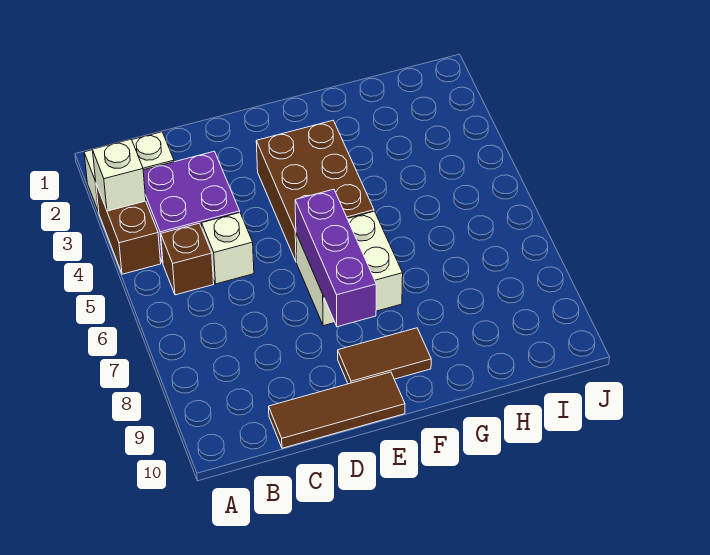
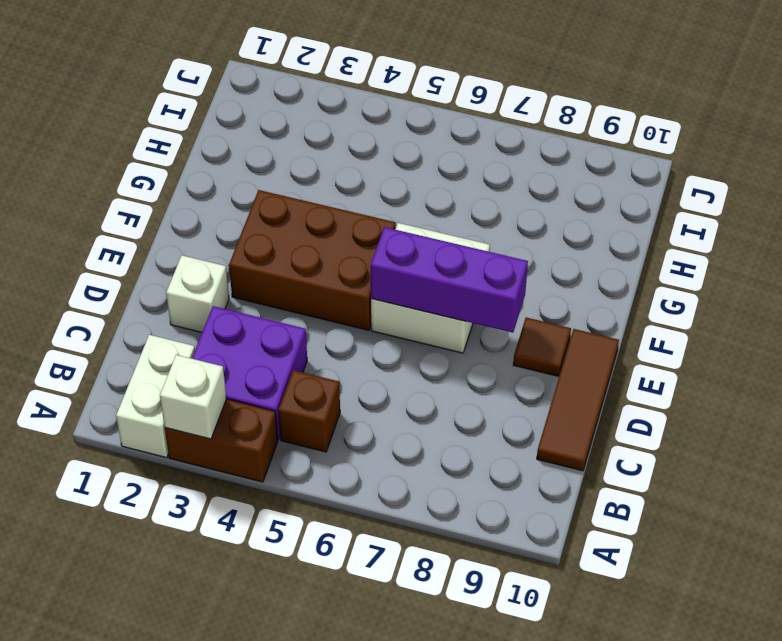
white 1x1 brick [202,213,254,284] -> white 1x1 brick moved to [166,255,229,332]
brown 1x2 tile [338,328,431,384] -> brown 1x1 tile [513,317,571,376]

